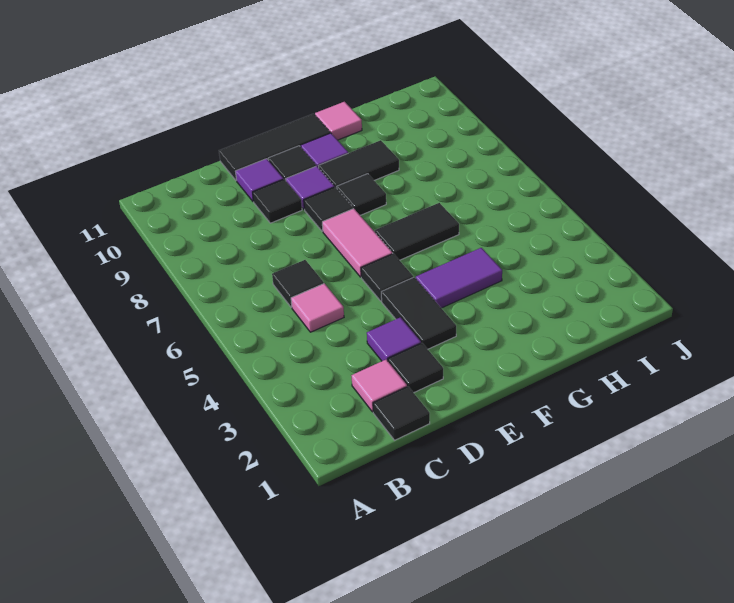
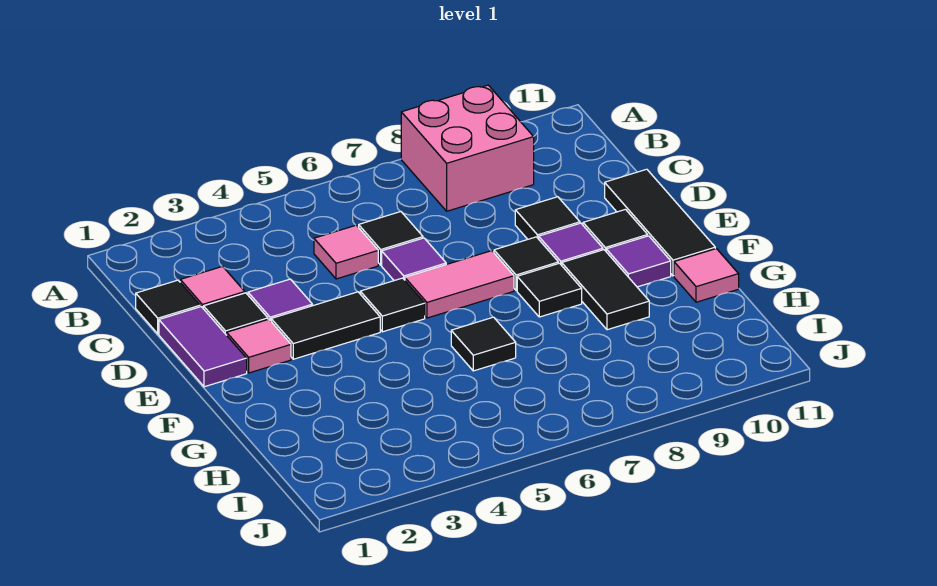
none -> pink 2x2 brick [401,85,534,211]
purple 1x1 tile [235,159,283,202] -> purple 1x1 tile moved to [382,238,446,281]
none -> pink 1x1 tile [227,319,291,373]
purple 1x2 tile [416,248,502,308] -> purple 1x2 tile moved to [159,307,247,387]
black 1x2 tile [375,203,459,260] -> black 1x1 tile [451,317,516,371]

